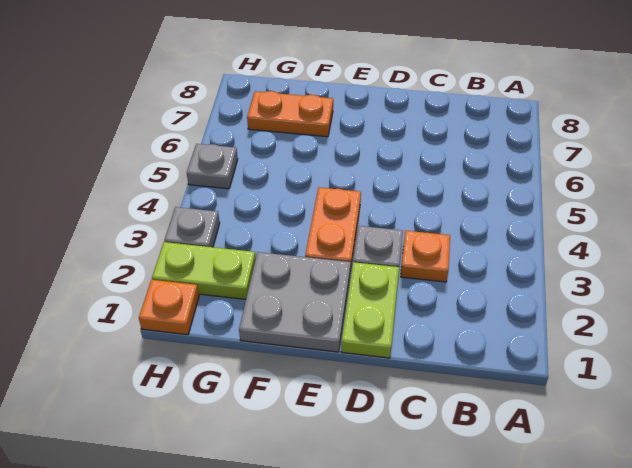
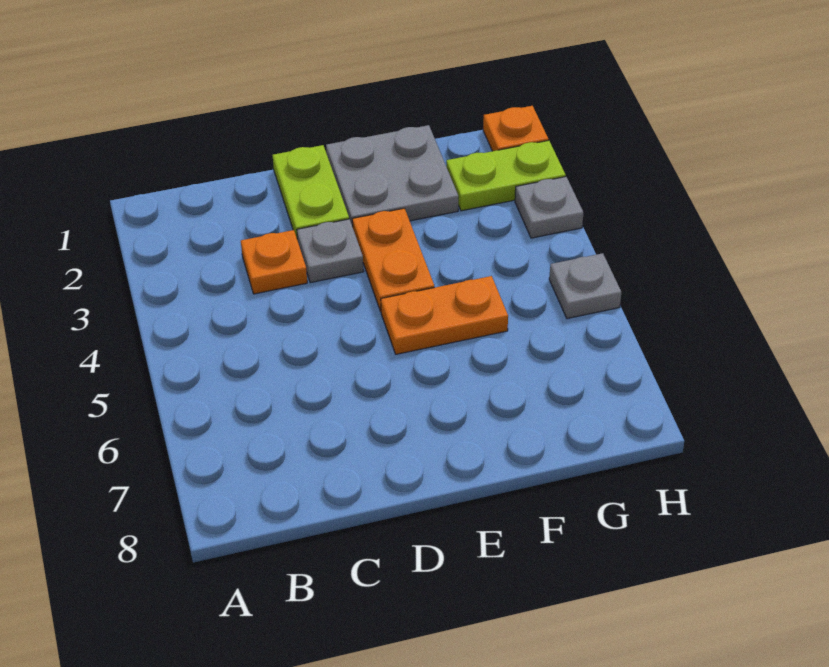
orange 1x2 plate [247,91,333,137] -> orange 1x2 plate moved to [381,276,508,354]

